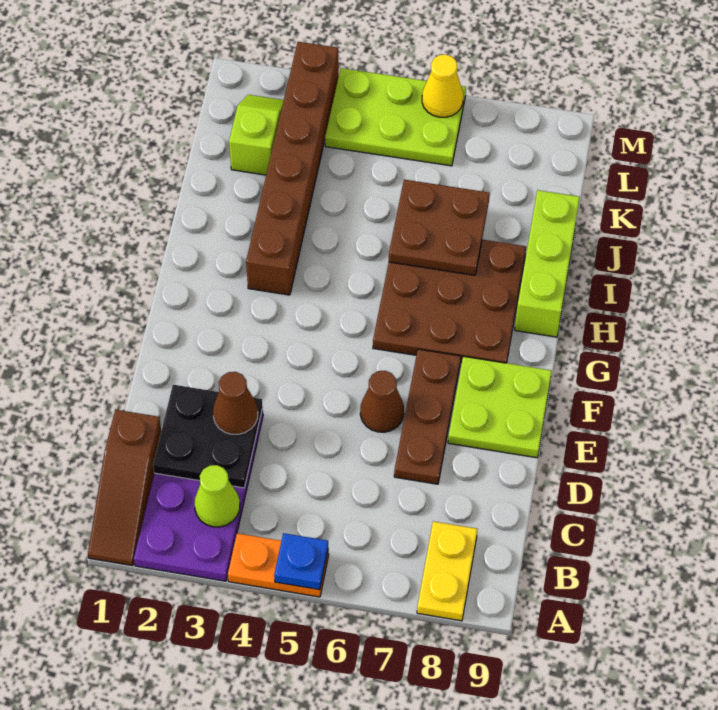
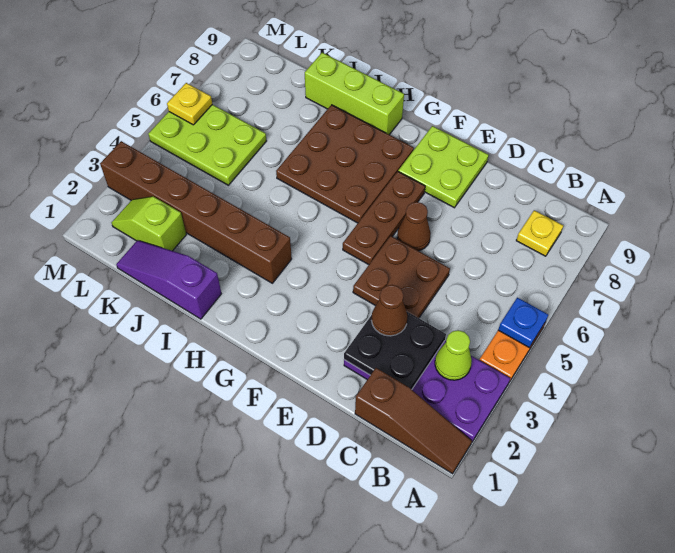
yellow 1x2 plate [417,521,478,621] -> yellow 1x1 plate [516,210,563,256]
brown 1x3 plate [394,349,461,484] -> brown 1x3 plate turned to [343,171,425,265]
none -> purple 1x3 slope [116,240,221,319]
brown 2x2 plate [389,180,490,275] -> brown 2x2 plate moved to [353,236,450,318]
lime 2x3 plate [325,68,466,166] -> lime 2x3 plate turned to [148,105,266,185]
yellow 1x1 cone [422,54,463,117] -> yellow 1x1 plate [167,83,212,125]

